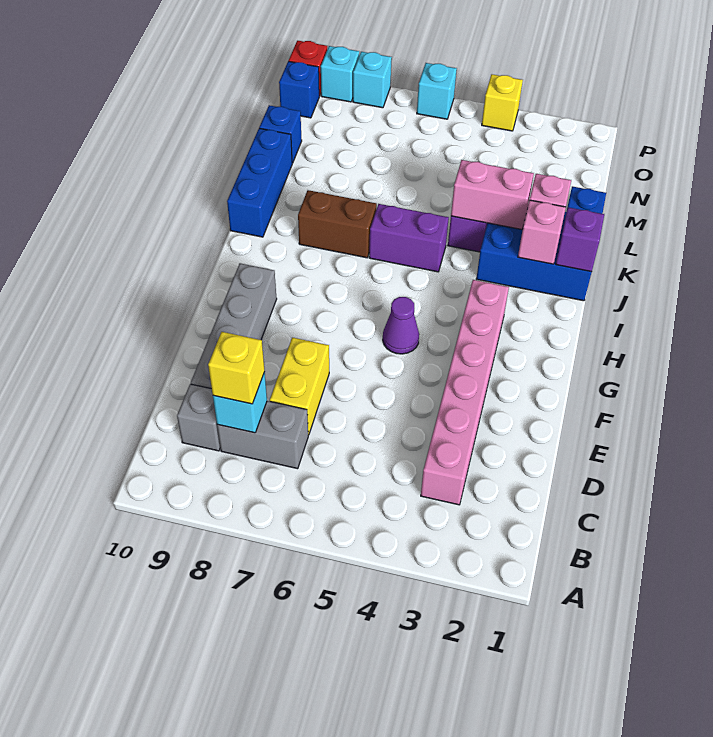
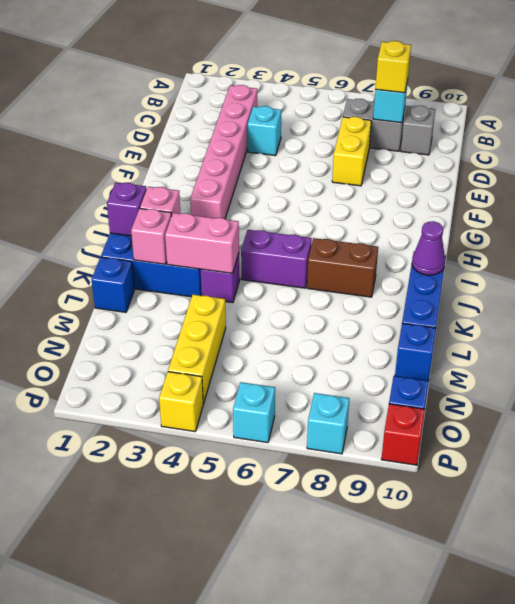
grey 1x4 brick [191,263,277,389] -> none
purple 1x1 cone [383,297,419,354] -> purple 1x1 cone moved to [412,221,445,275]
none -> yellow 1x3 brick [168,295,226,404]
cyan 1x1 brick [321,46,359,102] -> cyan 1x1 brick moved to [248,106,281,156]

